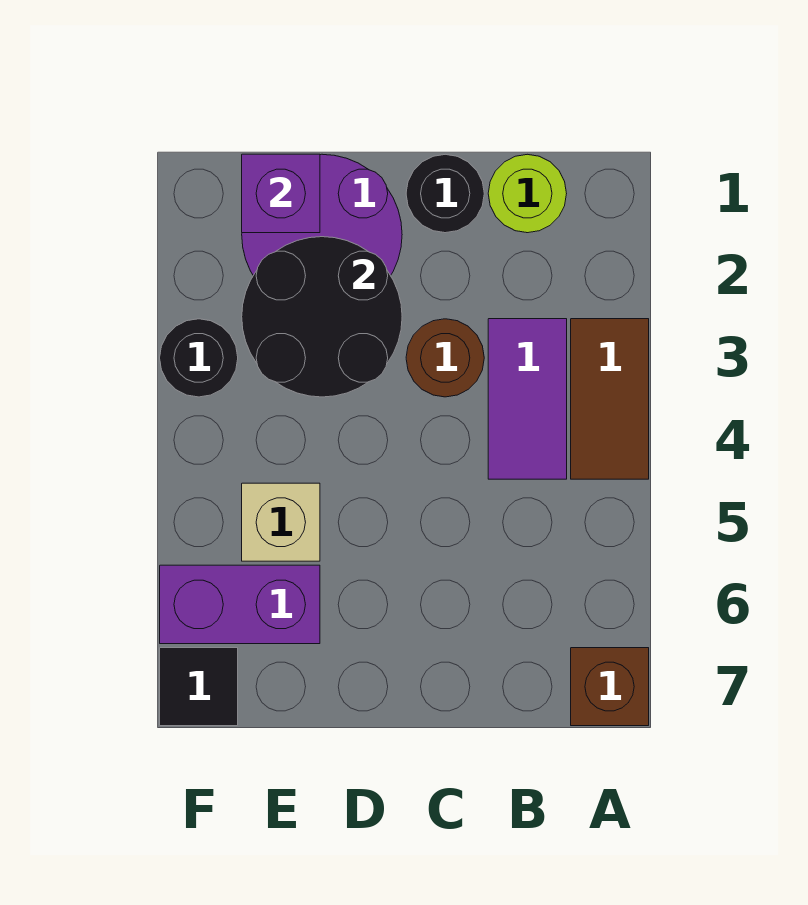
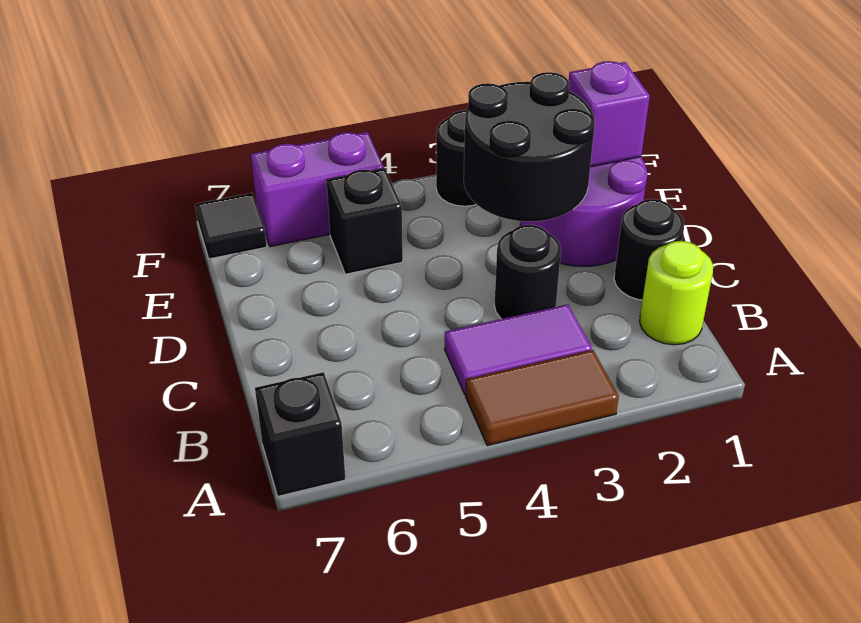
brown 1x1 brick [571,648,649,726] -> black 1x1 brick [255,372,346,496]
brown 1x1 round brick [406,319,484,397] -> black 1x1 round brick [494,225,561,319]
tan 1x1 brick [242,483,320,561] -> black 1x1 brick [327,168,403,274]
purple 1x2 brick [160,565,320,644] -> purple 1x2 brick turned to [251,132,384,247]

